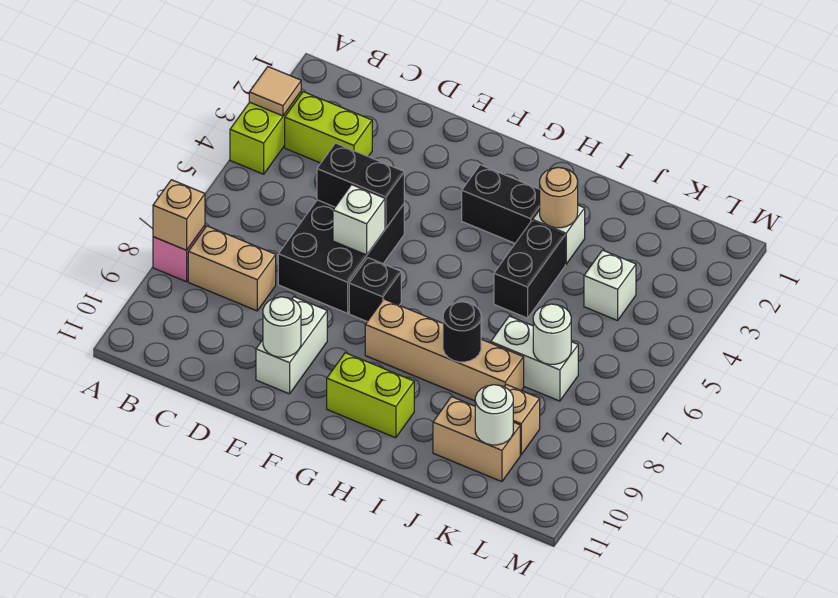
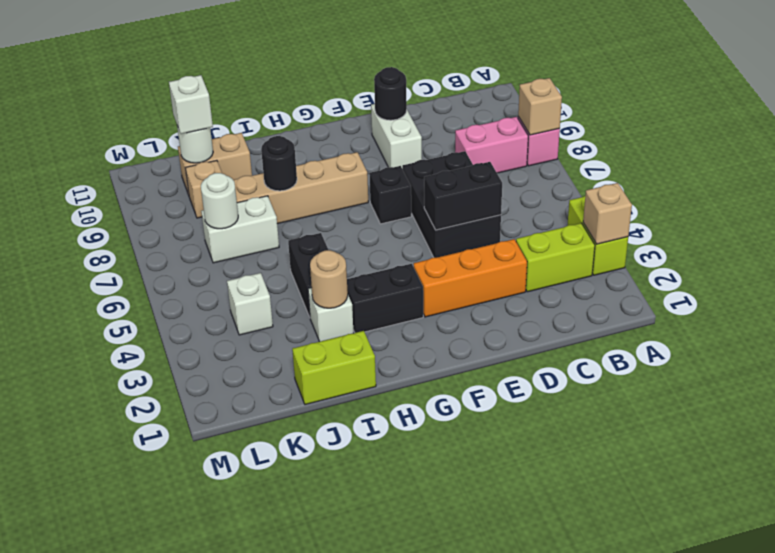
tan 1x1 tile [249,67,301,116] -> tan 1x1 brick [583,183,632,244]
tan 1x2 brick [188,226,276,311] -> pink 1x2 brick [455,117,528,173]
none -> orange 1x3 brick [414,239,527,317]
white 1x1 brick [333,185,385,255] -> white 1x1 brick moved to [169,75,213,134]
white 1x1 round brick [263,297,301,357] -> black 1x1 round brick [374,67,407,120]
lime 1x2 brick [327,353,414,438] -> lime 1x2 brick moved to [292,331,376,405]

